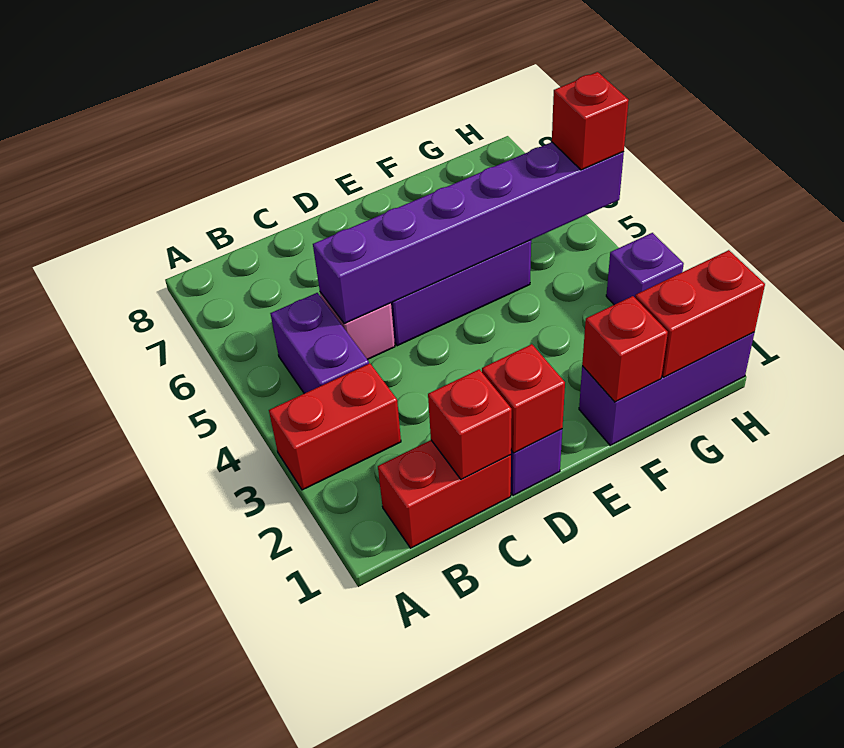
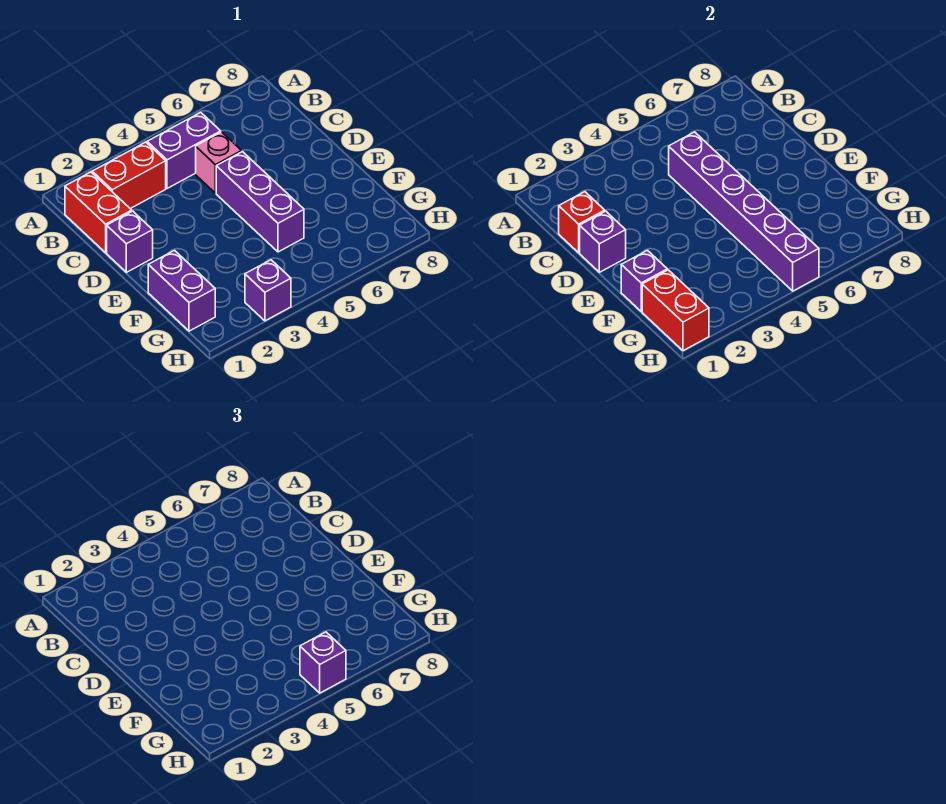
red 1x2 brick [269,363,401,490] -> red 1x2 brick turned to [92,142,166,209]
red 1x1 brick [482,344,565,453] -> purple 1x1 brick [580,211,626,272]
purple 1x3 brick [579,332,754,445] -> purple 1x2 brick [148,250,215,331]
red 1x1 brick [582,296,668,402] -> purple 1x1 brick [621,250,667,311]
red 1x1 brick [552,72,629,170] -> purple 1x1 brick [300,632,346,693]

